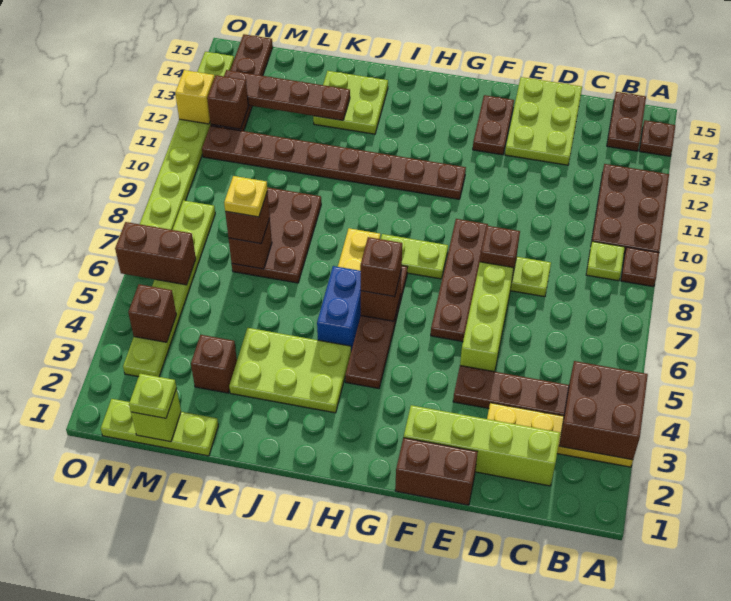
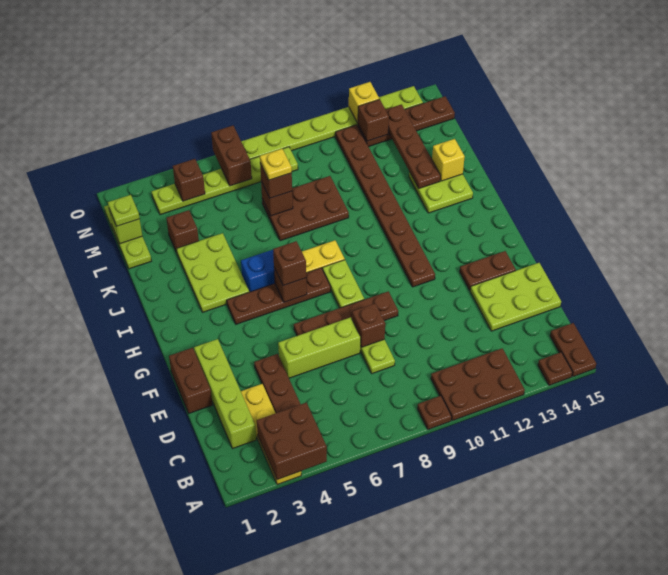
lime 1x1 plate [586,241,625,281] -> none
brown 1x2 plate [607,92,646,151] -> brown 1x2 plate turned to [550,323,596,377]
none -> yellow 1x1 brick [432,139,465,181]

